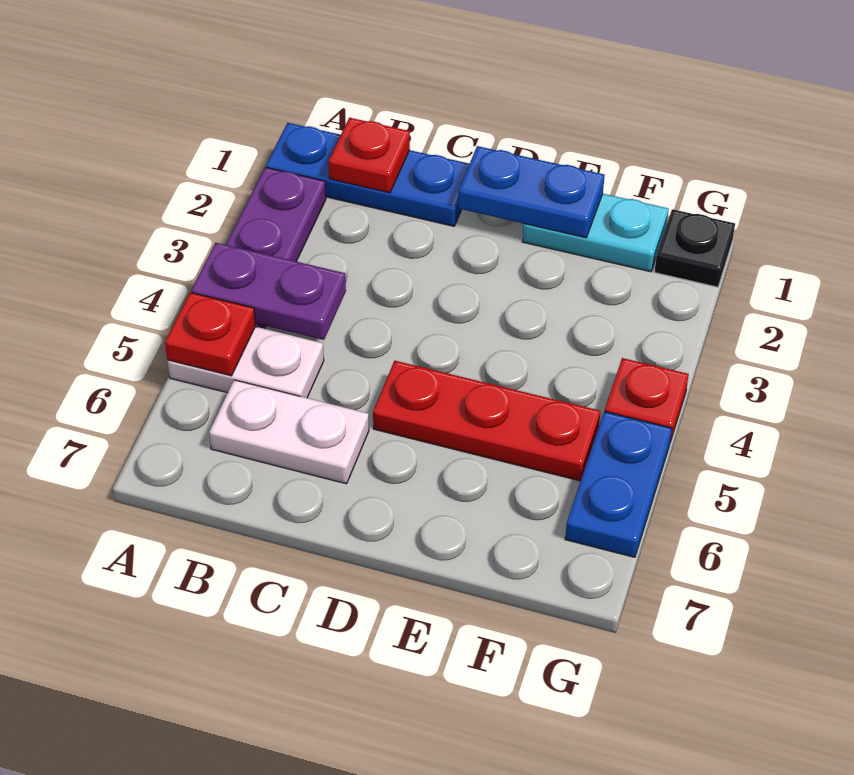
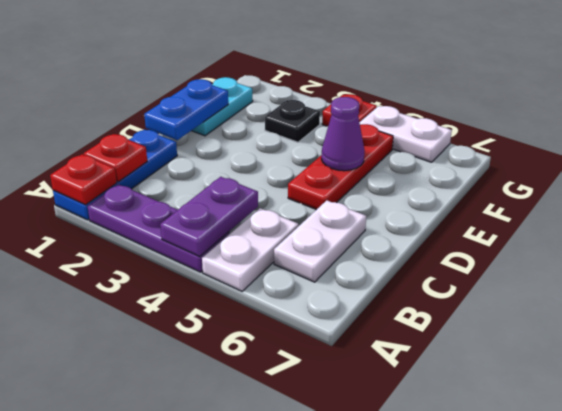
red 1x1 plate [165,292,256,376] -> red 1x1 plate moved to [50,154,117,205]
none -> purple 1x1 cone [321,97,365,171]
black 1x1 plate [655,209,735,287] -> black 1x1 plate moved to [265,100,320,142]
blue 1x2 plate [565,412,672,557] -> white 1x2 plate [359,106,452,162]

